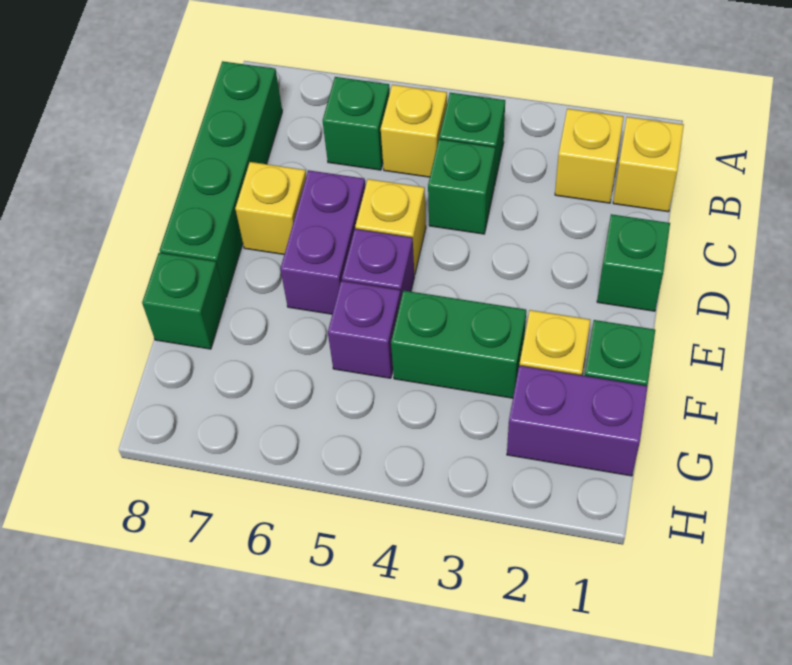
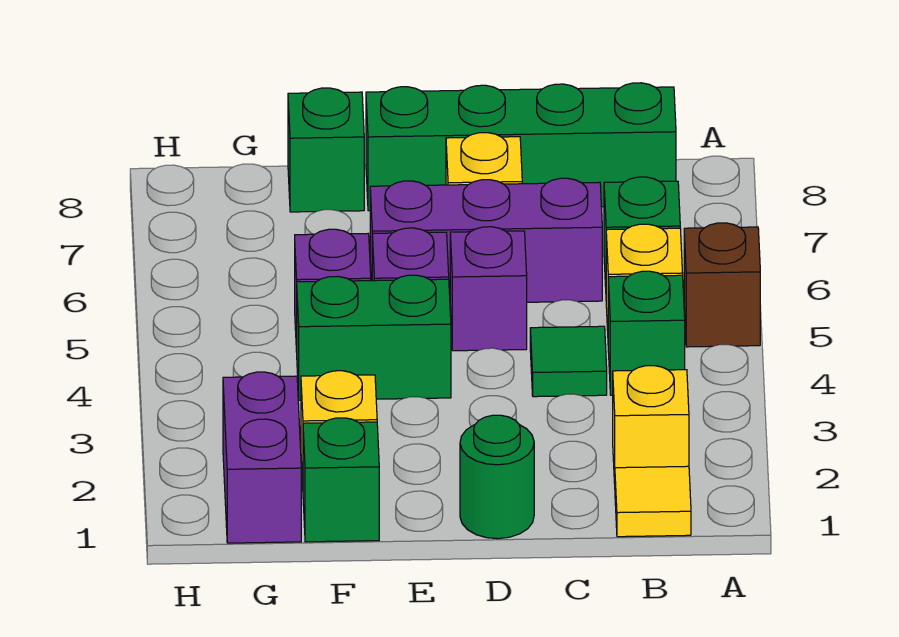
none -> brown 1x1 brick [684,223,760,347]
yellow 1x1 brick [613,117,684,212] -> yellow 1x1 tile [615,466,691,537]
green 1x1 brick [428,139,495,234] -> green 1x1 tile [530,326,607,397]
green 1x1 brick [597,214,670,311] -> green 1x1 round brick [460,415,534,539]
yellow 1x1 brick [355,179,426,275] -> purple 1x1 brick [450,227,527,351]
purple 1x2 brick [280,170,365,314] -> purple 1x3 brick [370,178,602,302]
green 1x2 brick [391,291,526,398] -> green 1x2 brick turned to [297,275,451,400]

